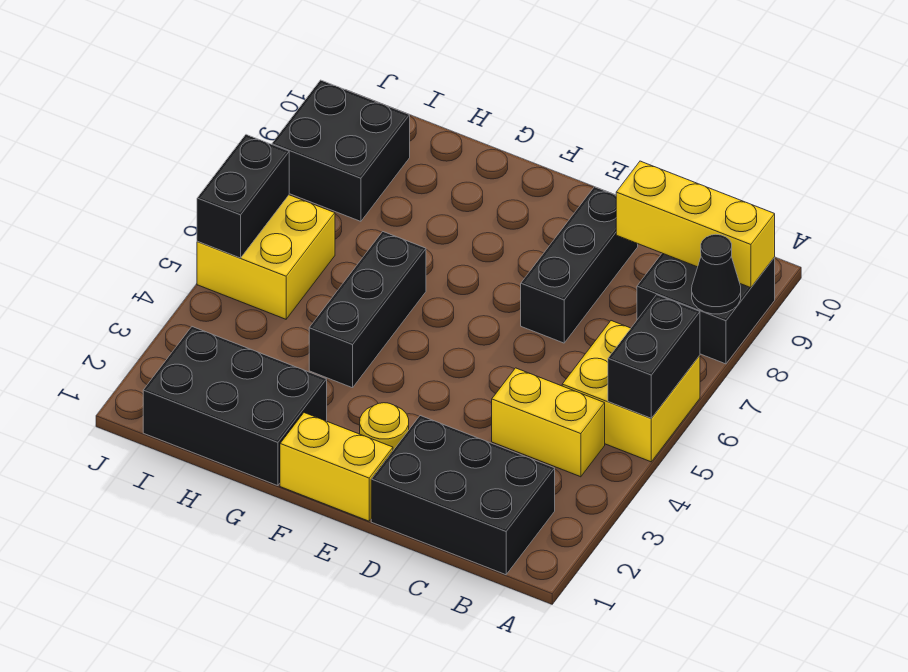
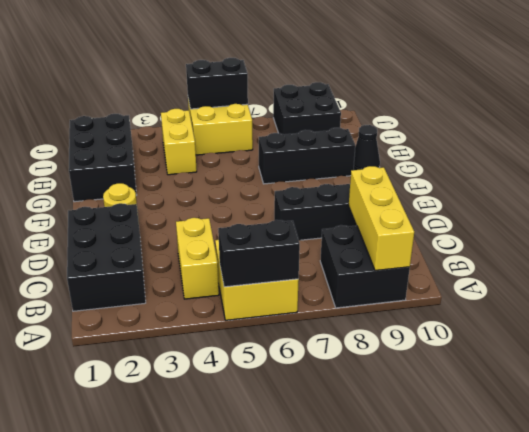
black 1x1 cone [692,234,741,314] -> black 1x1 cone moved to [354,125,380,170]
yellow 1x2 brick [280,413,393,521] -> yellow 1x2 brick moved to [161,109,197,175]
black 1x3 brick [309,232,426,388] -> black 1x3 brick moved to [259,128,355,184]

